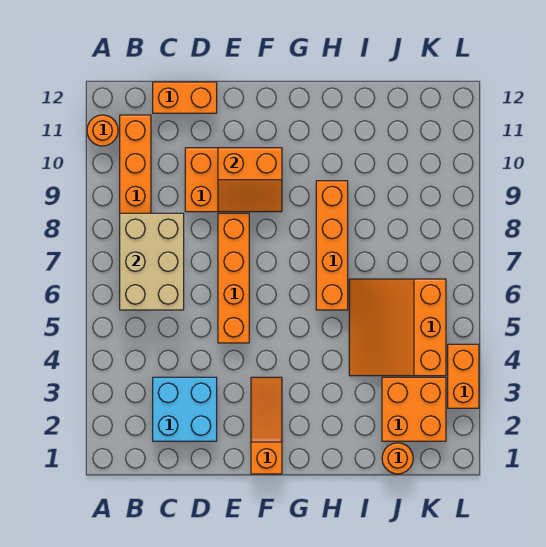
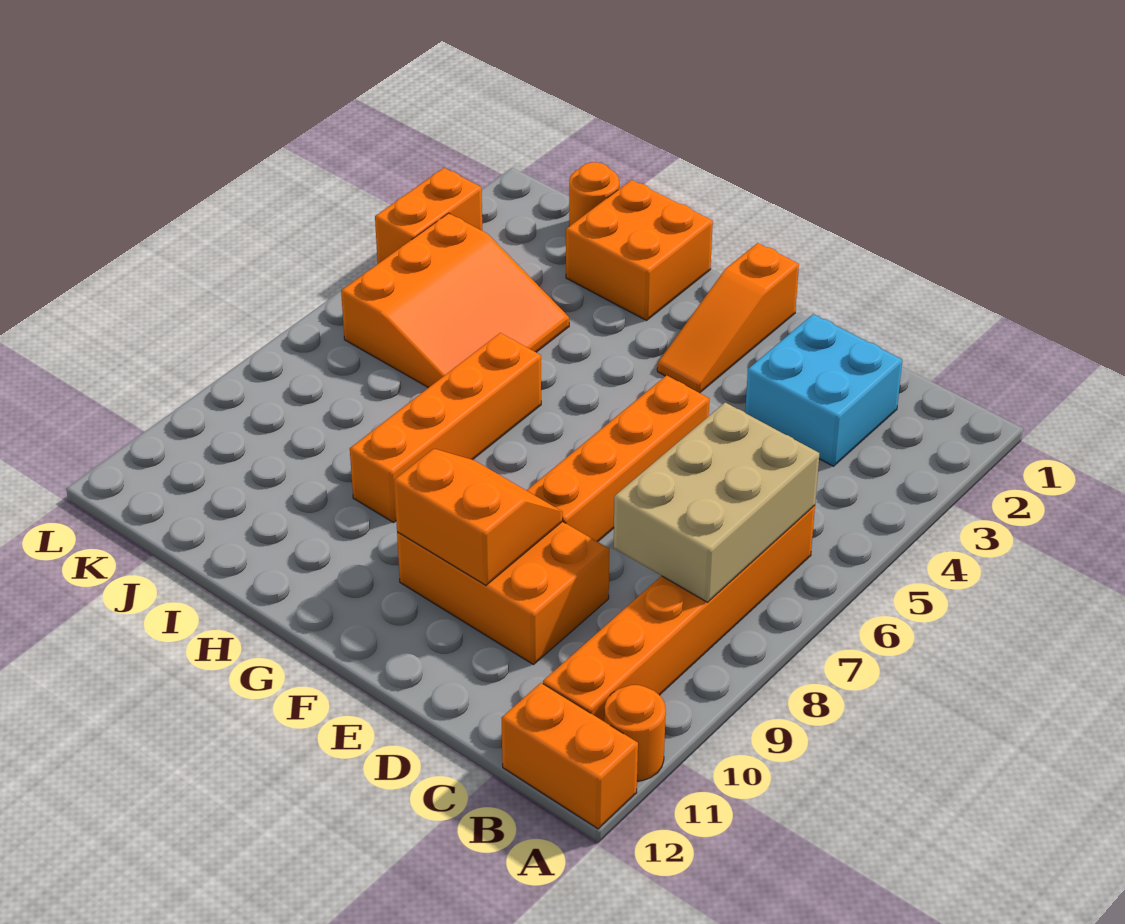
orange 1x2 brick [153,82,217,113] -> orange 1x2 brick moved to [502,683,638,829]
orange 2x2 brick [382,377,446,441] -> orange 2x2 brick moved to [566,180,713,321]

